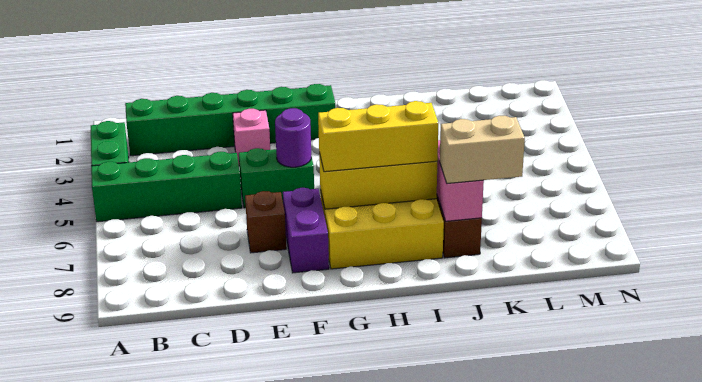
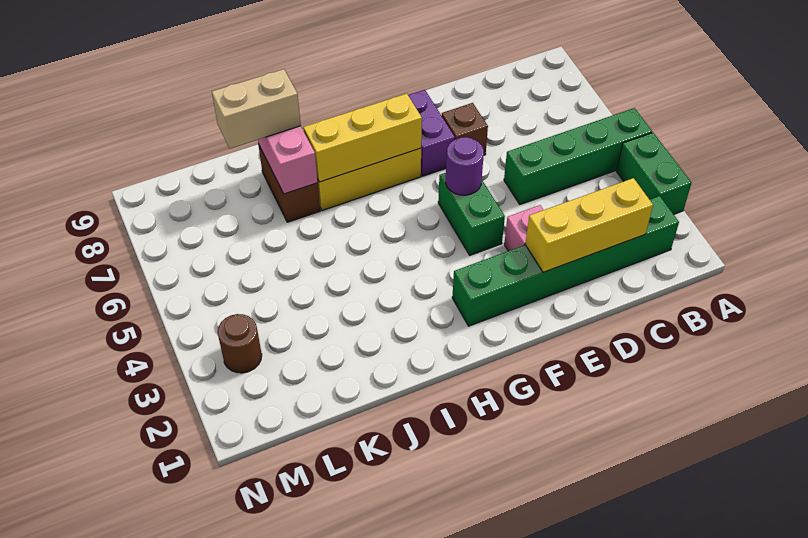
green 1x2 brick [239,148,314,208] -> green 1x2 brick turned to [438,173,505,255]
yellow 1x3 brick [318,101,438,172] -> yellow 1x3 brick moved to [525,178,653,272]
none -> brown 1x1 round brick [218,314,262,373]

